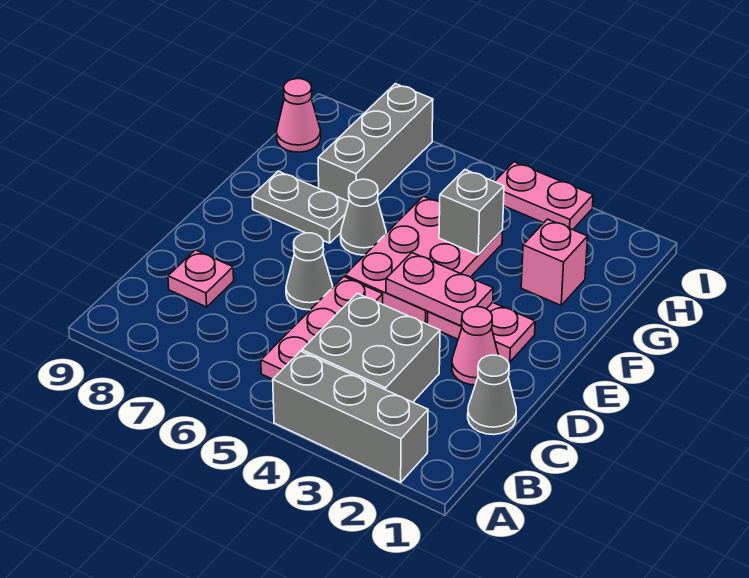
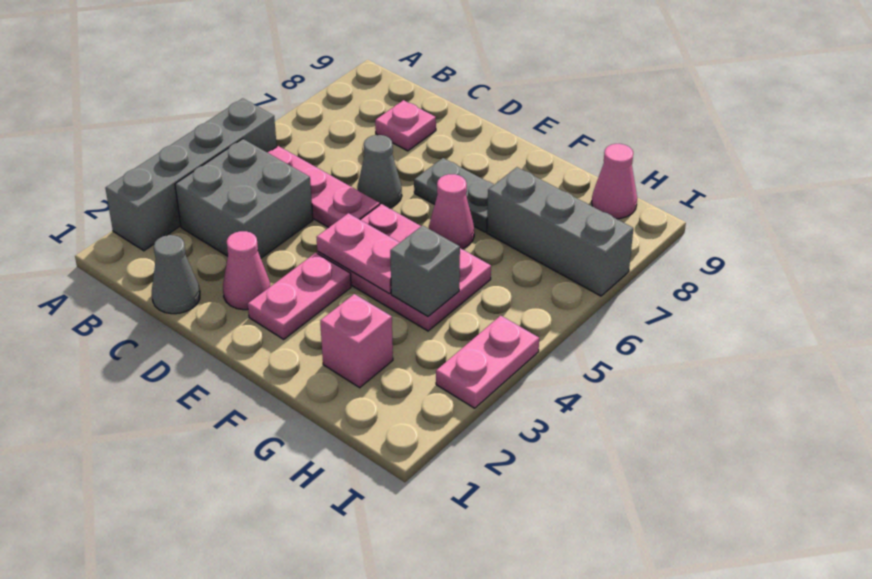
grey 1x3 brick [273,351,428,482] -> grey 1x4 brick [105,98,277,251]
pink 1x2 plate [386,253,493,326] -> pink 1x2 plate turned to [317,213,400,294]
grey 1x1 cone [341,179,386,255] -> pink 1x1 cone [429,174,474,249]
grey 1x2 plate [252,171,349,243] -> grey 1x2 plate turned to [414,158,494,232]

